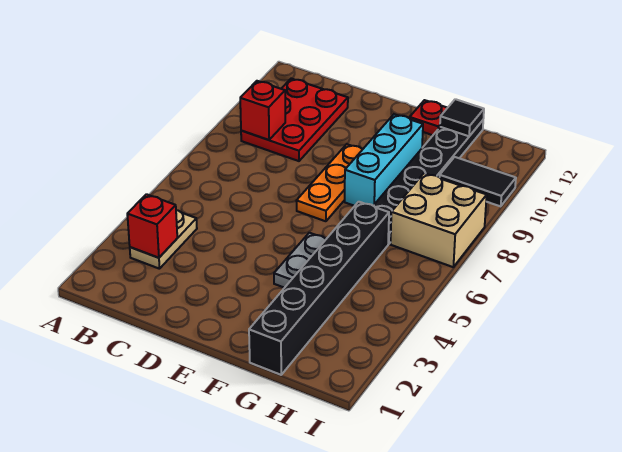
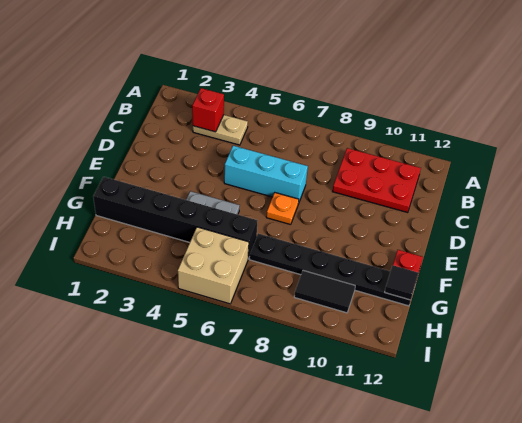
red 1x1 brick [240,81,285,140] -> none
orange 1x3 plate [296,144,363,221] -> orange 1x1 plate [266,193,299,225]
cyan 1x3 brick [345,114,423,206] -> cyan 1x3 brick moved to [224,146,308,204]
tan 2x2 brick [391,173,487,267] -> tan 2x2 brick moved to [178,227,249,304]
black 1x2 tile [440,157,516,206] -> black 1x2 tile turned to [294,270,355,313]

